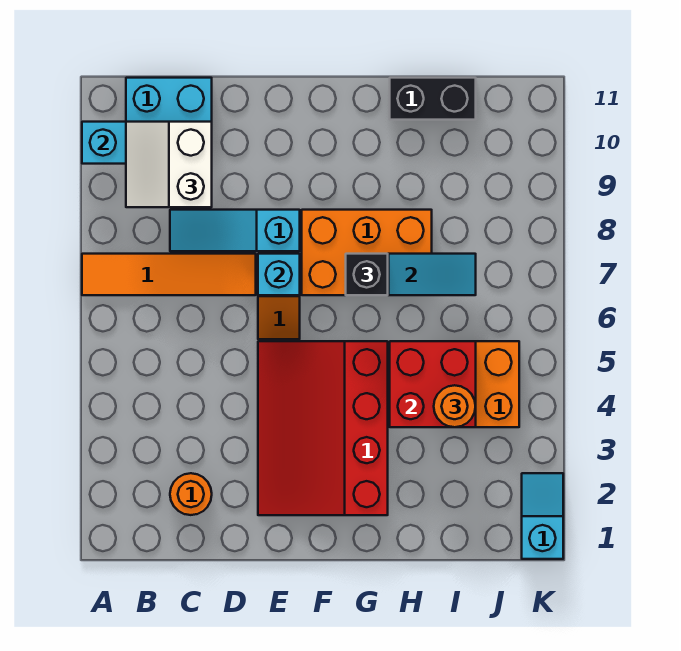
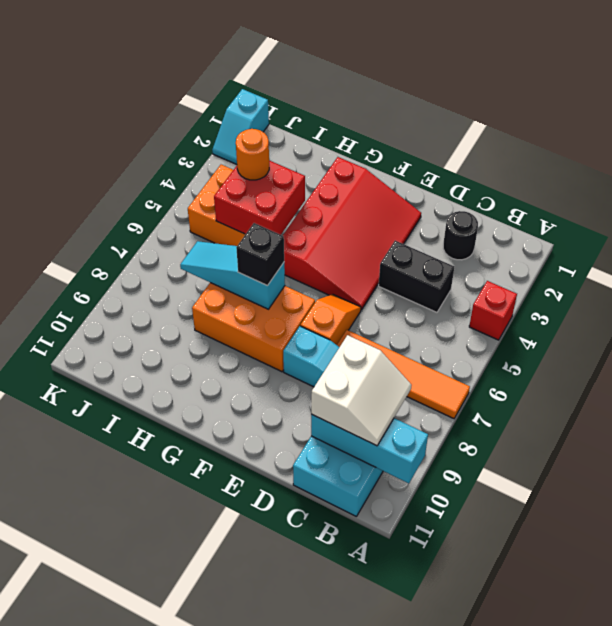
none -> red 1x1 brick [469,281,517,340]
orange 1x1 round brick [170,473,212,515] -> black 1x1 round brick [443,211,478,260]
cyan 1x1 brick [258,254,300,295] -> none
black 1x2 brick [390,78,476,120] -> black 1x2 brick moved to [379,241,455,312]

